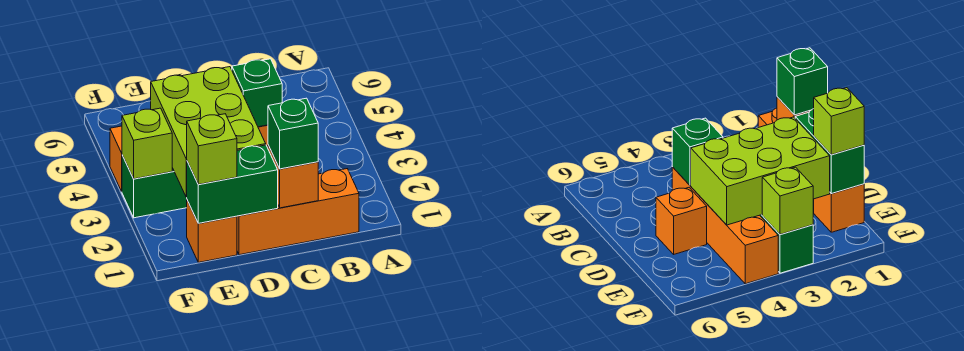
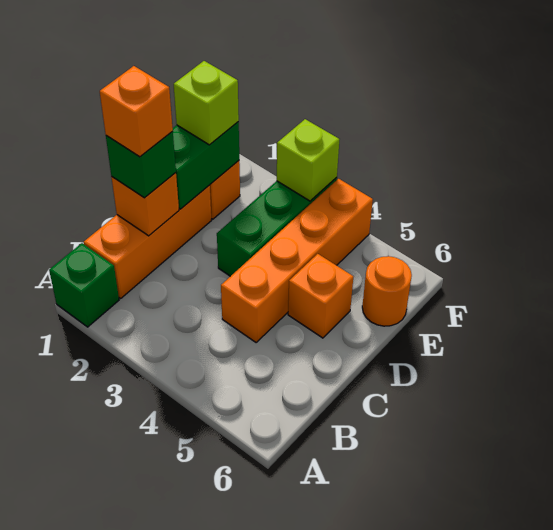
none -> orange 1x1 brick [100,66,173,157]
green 1x1 brick [232,59,282,127] -> green 1x1 brick moved to [49,243,119,327]
lime 2x3 brick [151,67,266,197] -> none
none -> orange 1x1 round brick [362,256,412,326]

